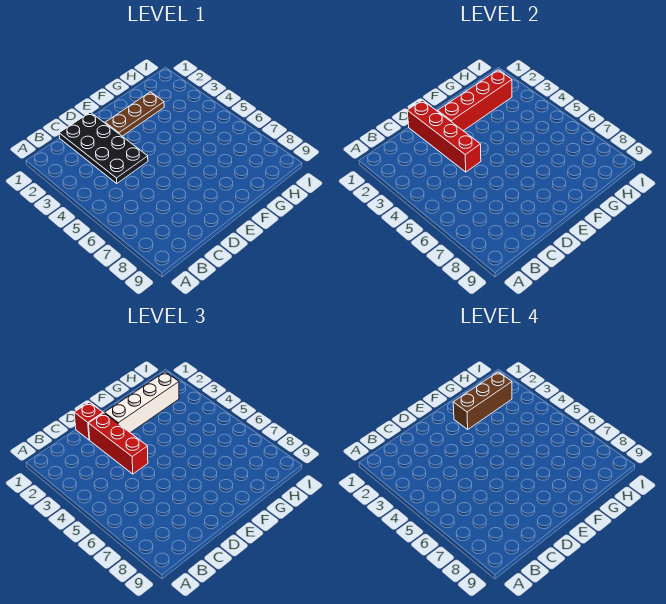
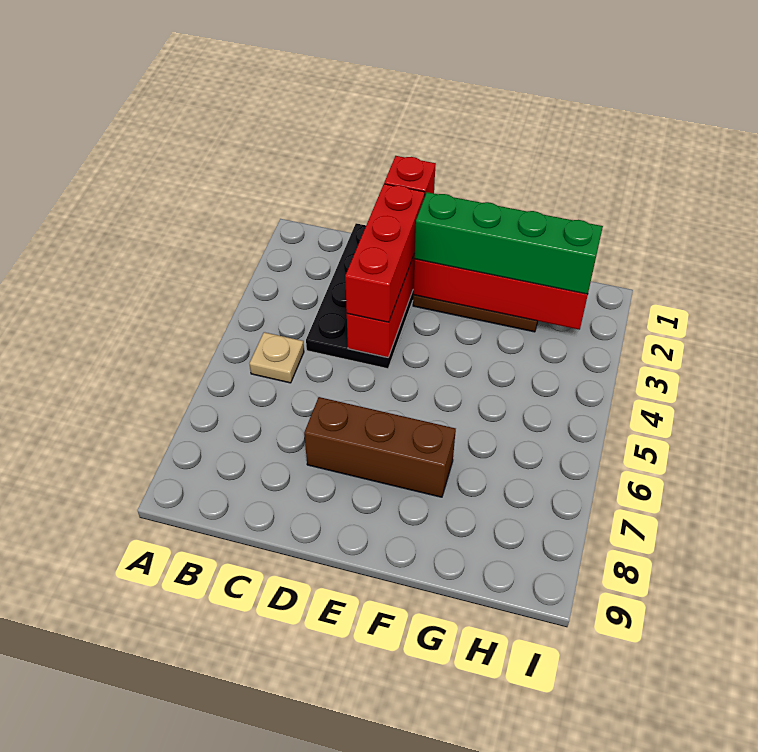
none -> tan 1x1 plate [249,332,304,383]
white 1x4 brick [105,372,179,433] -> green 1x4 brick [415,192,603,294]
brown 1x3 brick [453,372,512,429] -> brown 1x3 brick moved to [304,397,456,497]

